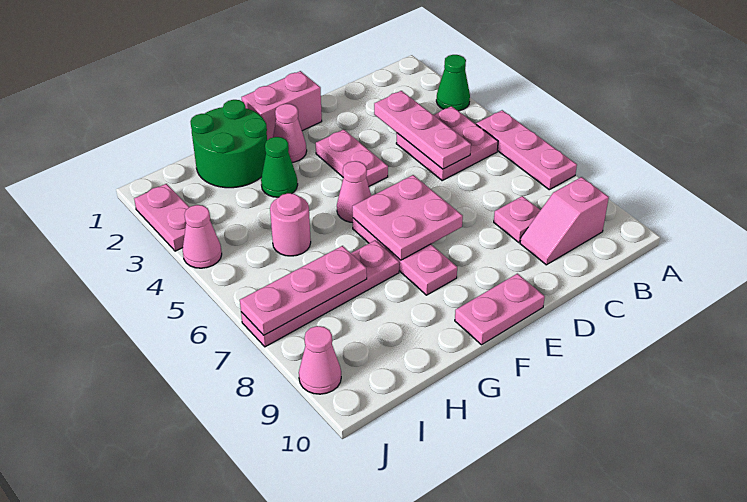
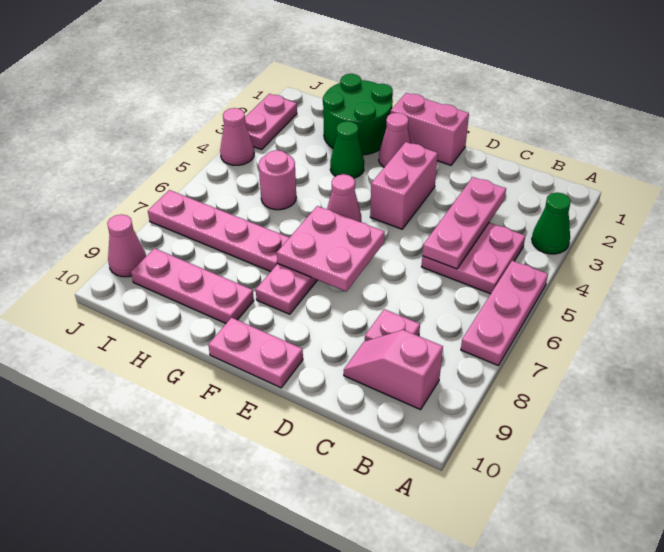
pink 1x2 plate [316,129,388,186] -> pink 1x2 brick [370,142,438,229]
pink 1x3 plate [240,246,367,335] -> pink 1x3 plate moved to [131,248,254,323]

